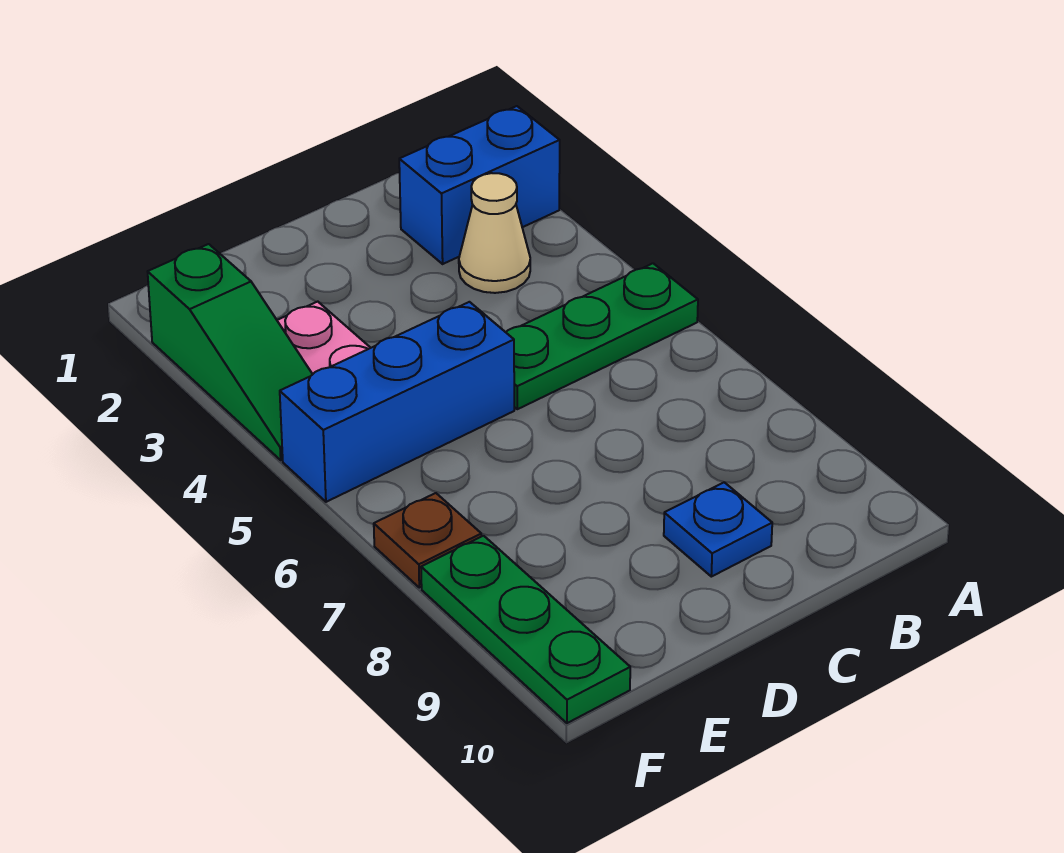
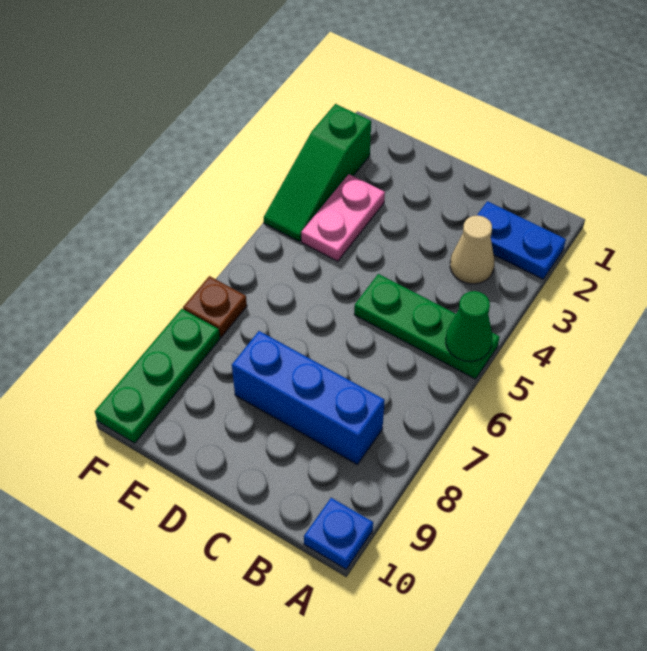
blue 1x2 brick [399,106,560,264] -> blue 1x2 plate [477,201,566,279]
none -> green 1x1 cone [446,291,492,361]
blue 1x1 plate [664,482,772,577] -> blue 1x1 plate moved to [304,498,373,569]
blue 1x3 brick [280,302,514,502] -> blue 1x3 brick moved to [232,331,385,464]

